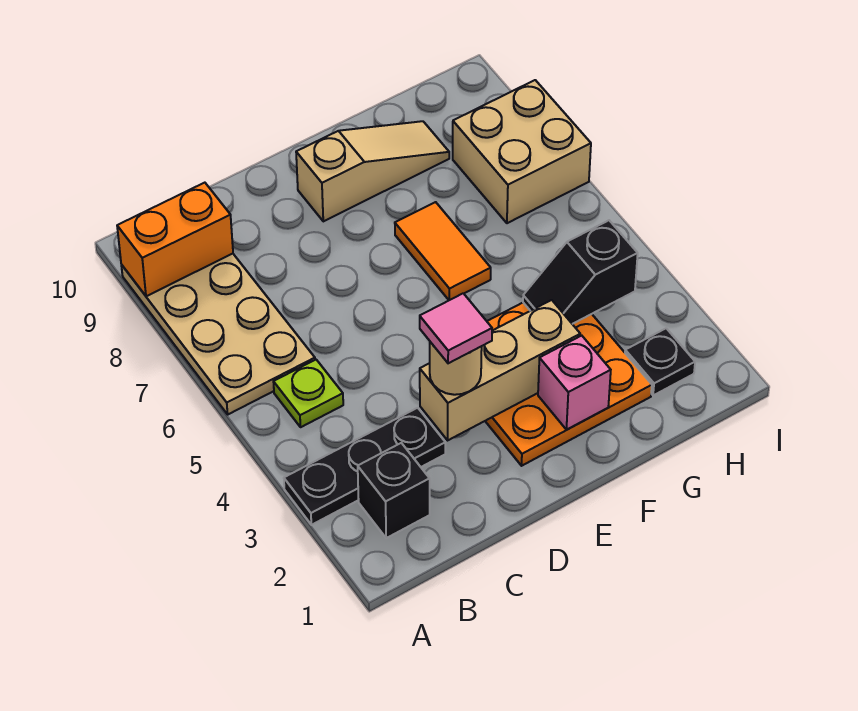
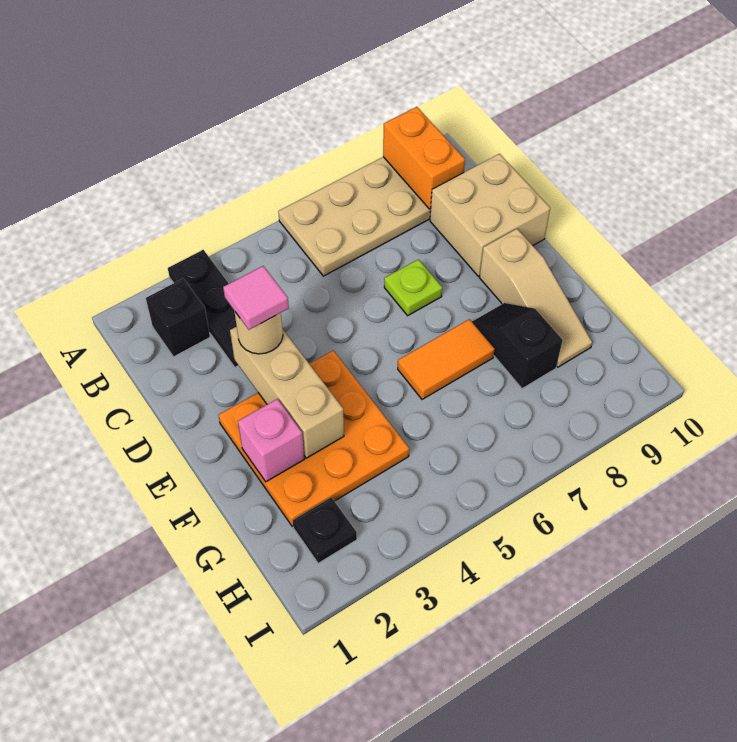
lime 1x1 plate [273,360,343,427] -> lime 1x1 plate moved to [384,259,442,316]
black 1x2 slope [523,220,638,324] -> black 1x2 slope moved to [472,303,563,389]
tan 2x2 brick [453,80,591,223] -> tan 2x2 brick moved to [430,154,550,276]

